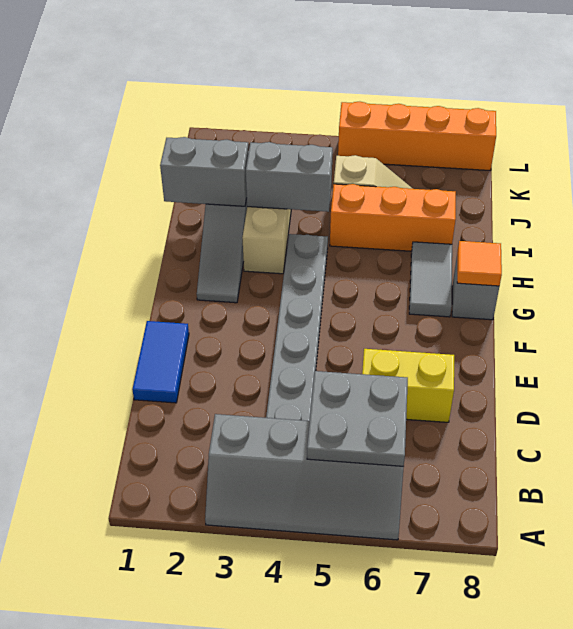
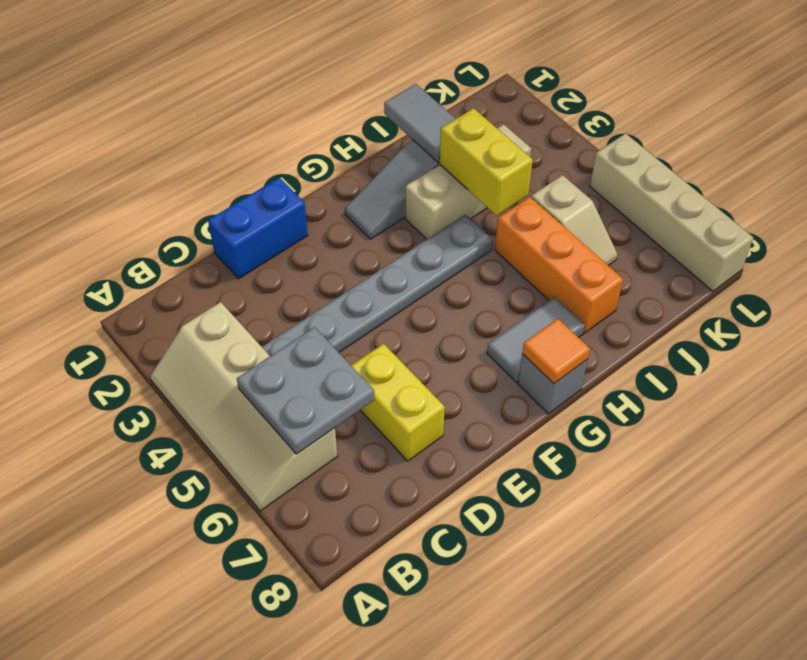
grey 2x4 slope [205,414,404,540] -> tan 2x4 slope [150,302,337,511]
blue 1x2 tile [132,321,189,403] -> blue 1x2 brick [208,178,308,279]
grey 1x2 brick [160,137,249,206] -> grey 1x2 tile [384,84,456,163]
grey 1x2 brick [246,142,333,212] -> yellow 1x2 brick [440,108,533,216]
orange 1x4 brick [338,102,496,170] -> tan 1x4 brick [590,133,753,291]

